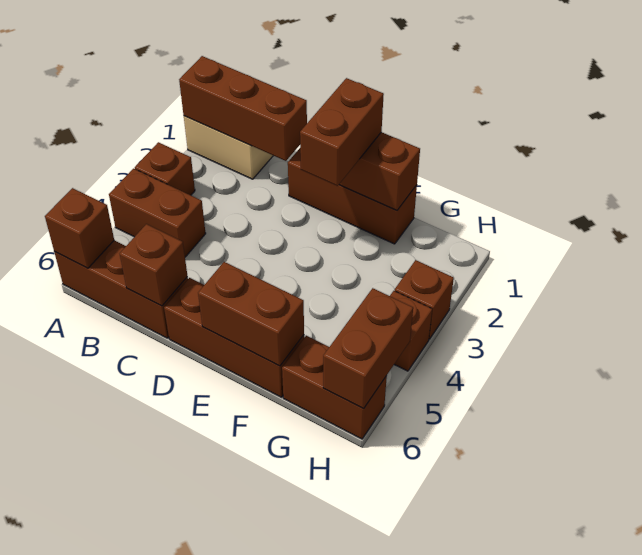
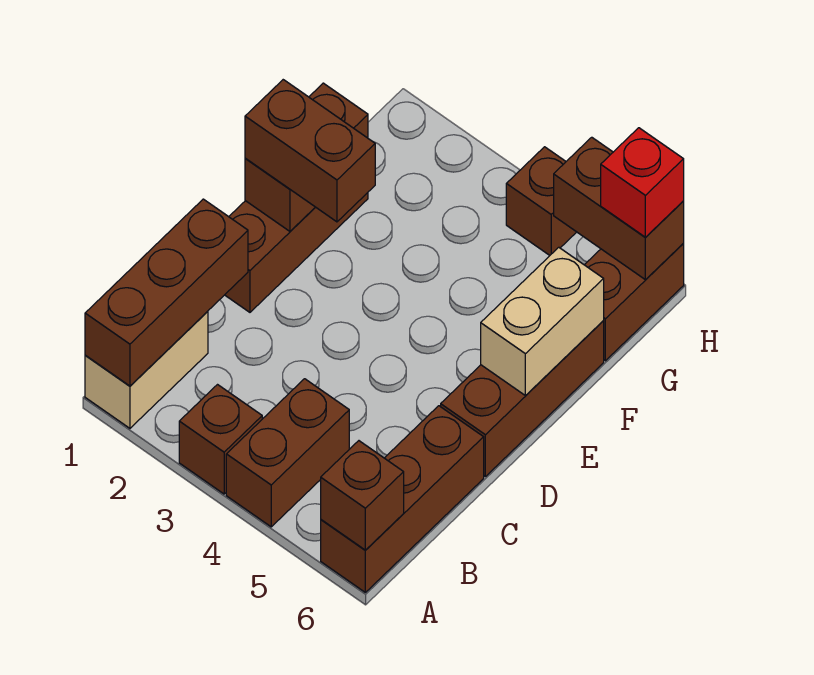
brown 1x1 brick [120,224,187,306] -> none
brown 1x2 brick [198,262,304,366] -> tan 1x2 brick [481,247,604,395]
brown 1x1 brick [395,260,454,339] -> none
none -> red 1x1 brick [601,128,684,237]

